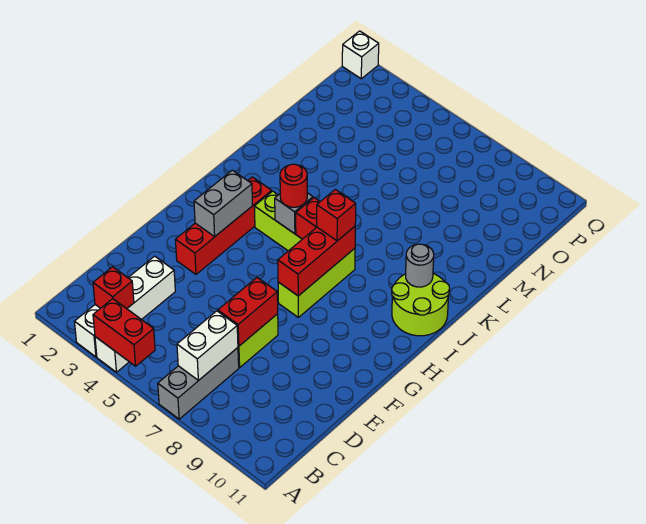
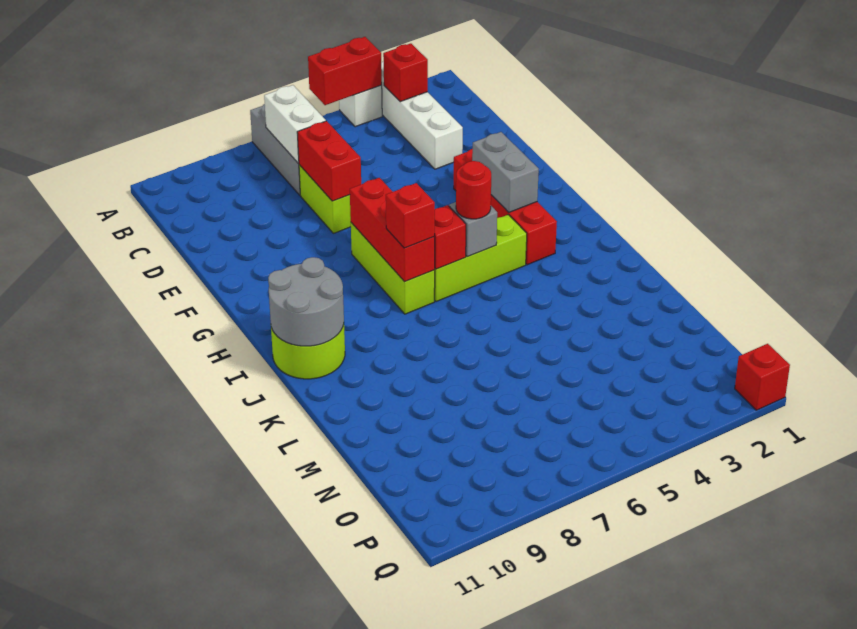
grey 1x1 round brick [406,244,434,287] -> grey 2x2 round brick [268,257,344,346]
white 1x1 brick [342,31,379,79] -> red 1x1 brick [735,344,790,410]

